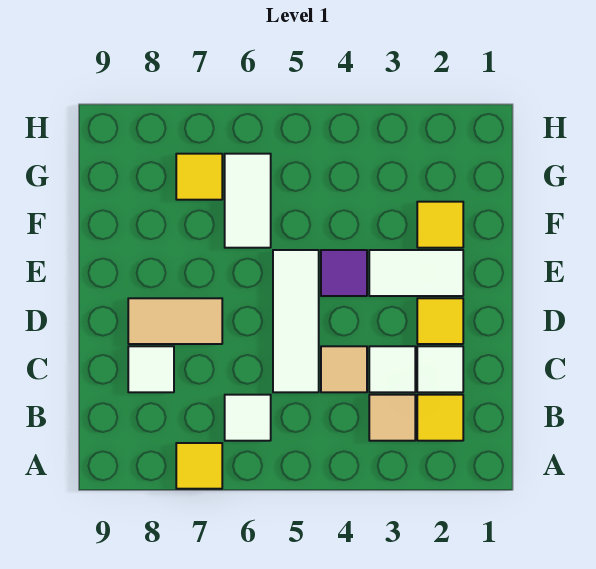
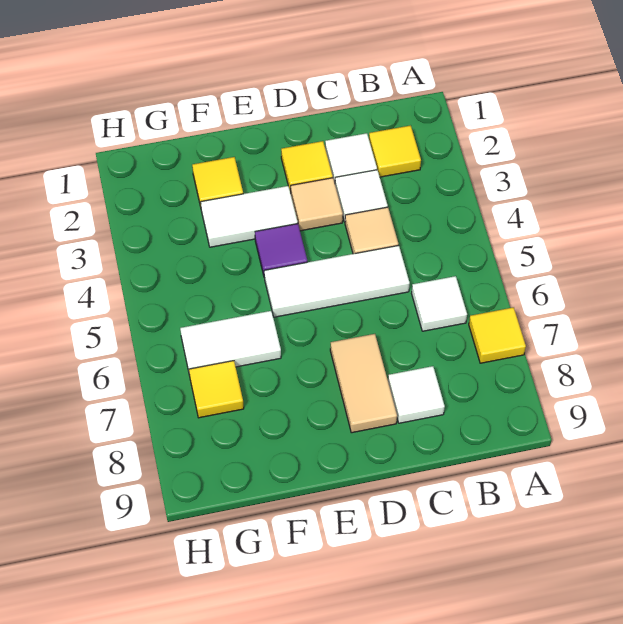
tan 1x1 tile [369,395,415,441] -> tan 1x1 tile moved to [291,178,343,231]
white 1x2 tile [369,250,463,296] -> white 1x2 tile turned to [201,186,298,247]

